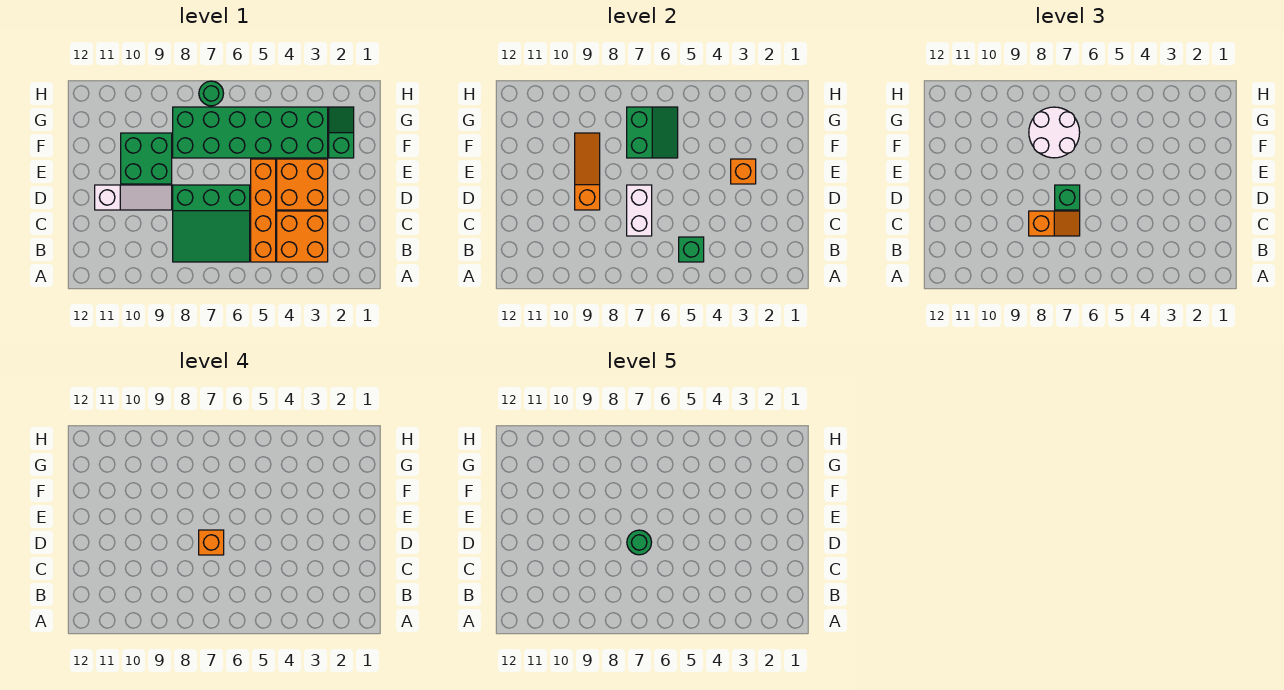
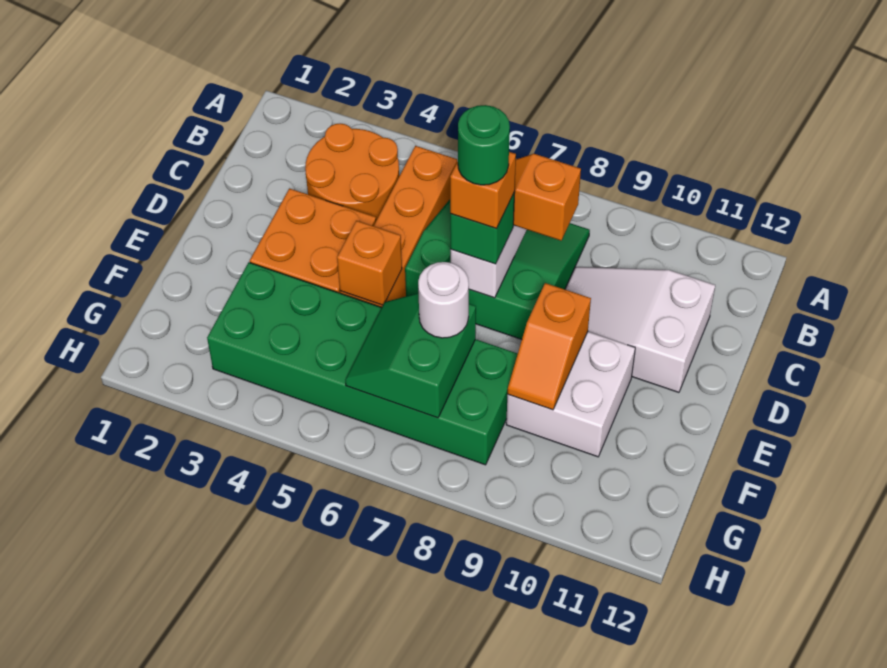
orange 2x2 brick [277,211,328,262] -> orange 2x2 round brick [305,123,399,220]
green 1x1 brick [679,237,704,262] -> none
white 1x3 slope [95,185,172,210] -> white 2x3 slope [565,267,715,392]
orange 1x3 slope [575,133,600,210] -> orange 1x2 slope [508,283,591,410]
orange 1x1 brick [731,159,756,184] -> orange 1x1 brick moved to [337,221,402,305]
green 2x2 brick [121,133,172,184] -> white 2x2 brick [506,332,635,457]
green 1x2 slope [329,107,354,158] -> none
white 2x2 round brick [1029,107,1080,158] -> white 1x1 round brick [418,262,469,338]
green 1x1 round brick [199,81,224,106] -> none

